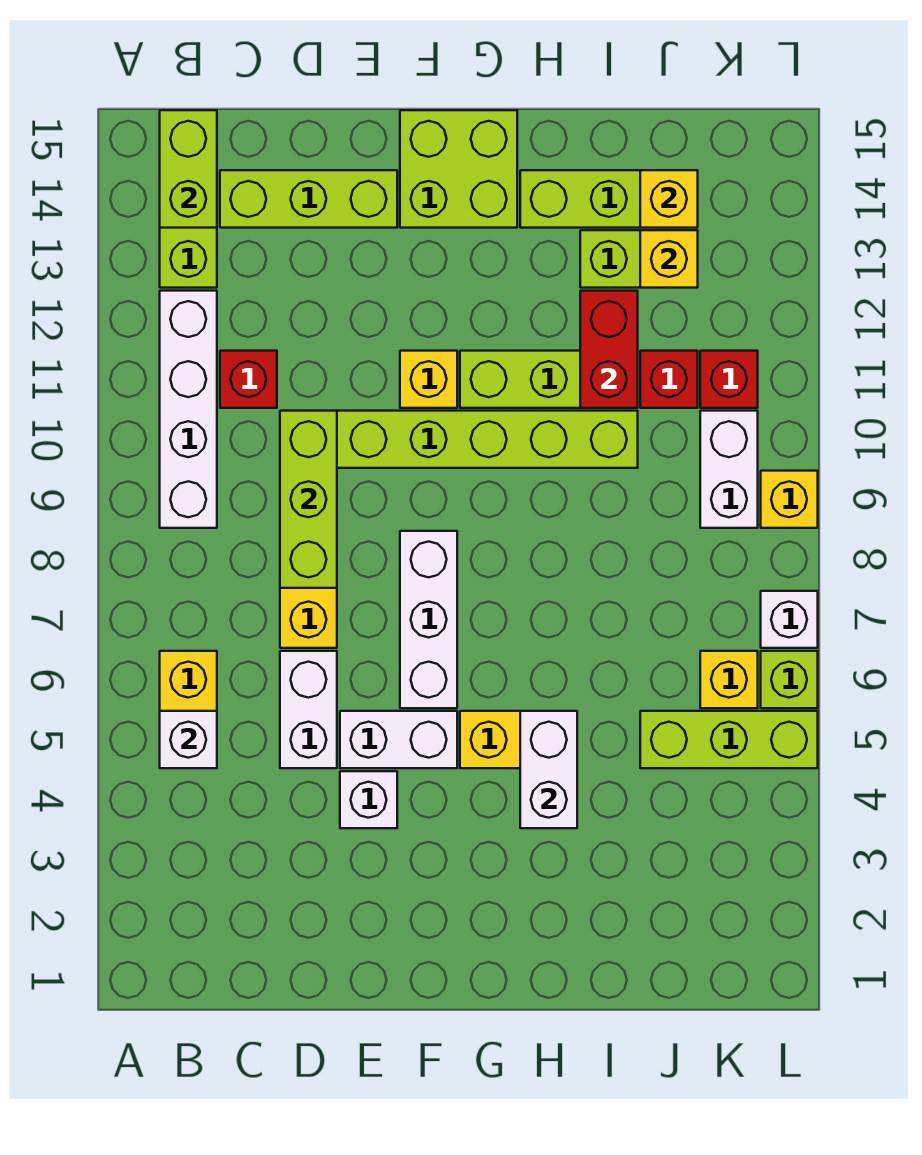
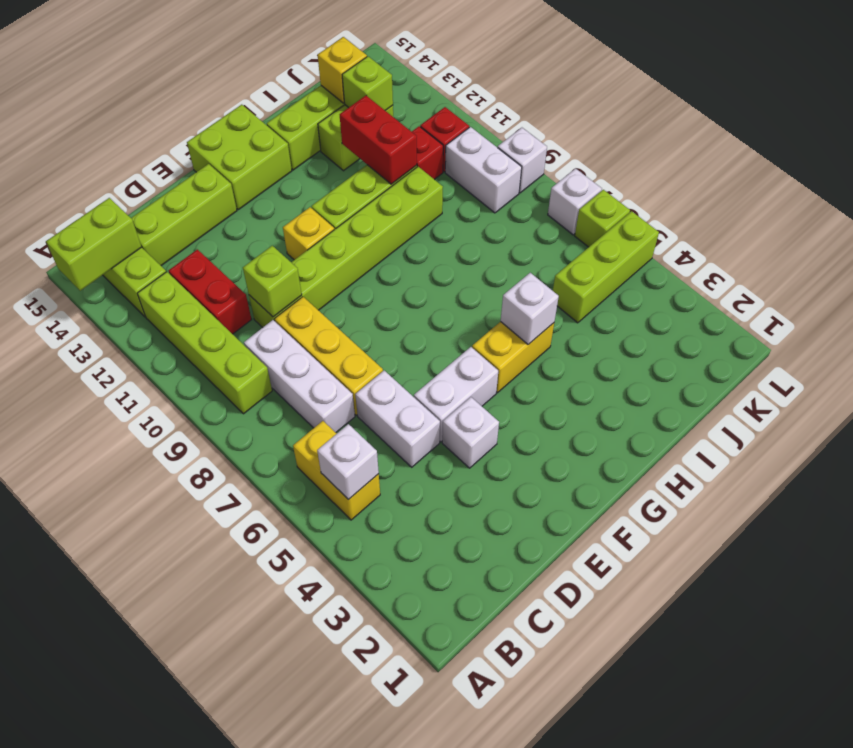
white 1x4 brick [160,291,217,528] -> lime 1x4 brick [137,272,272,414]
lime 1x2 brick [160,110,217,228] -> lime 1x2 brick turned to [46,198,141,291]
red 1x1 brick [220,351,277,408] -> red 1x2 brick [168,249,252,334]
lime 1x3 brick [280,411,337,588] -> lime 1x1 brick [243,246,302,317]
white 1x3 brick [400,531,457,708] -> white 1x3 brick moved to [244,320,355,433]
white 1x2 brick [520,711,577,828] -> white 1x1 brick [501,273,559,344]
yellow 1x1 brick [640,230,698,288] -> lime 1x1 brick [342,56,393,110]
yellow 1x1 brick [700,651,758,708] -> none
yellow 1x1 brick [761,471,818,528] -> white 1x1 brick [498,128,547,193]

